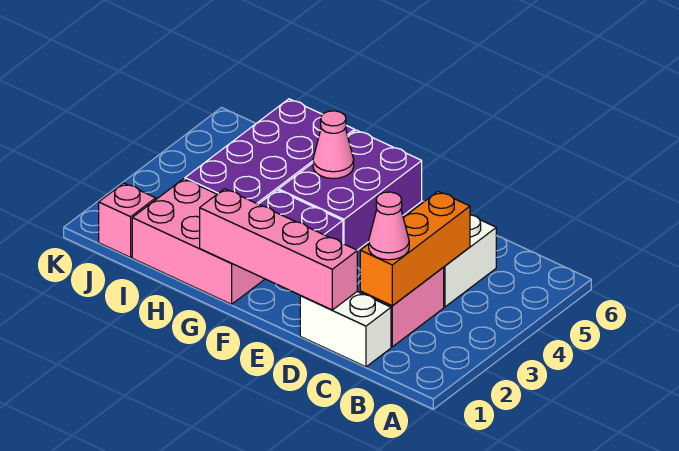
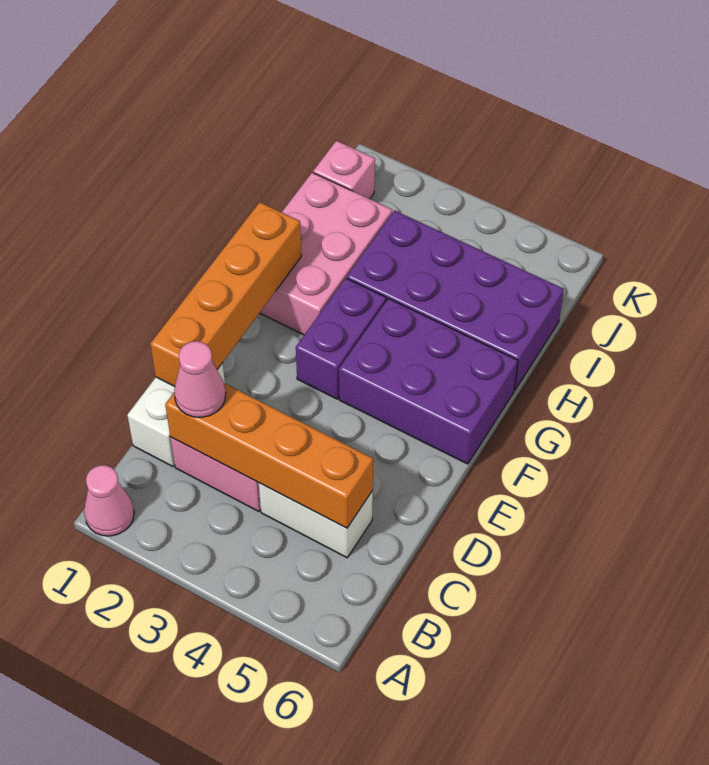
orange 1x3 brick [360,191,470,306] -> orange 1x4 brick [165,383,373,528]
pink 1x4 brick [200,189,357,310] -> orange 1x4 brick [150,202,301,386]
pink 1x1 cone [313,111,354,179] -> pink 1x1 cone moved to [84,465,134,536]

